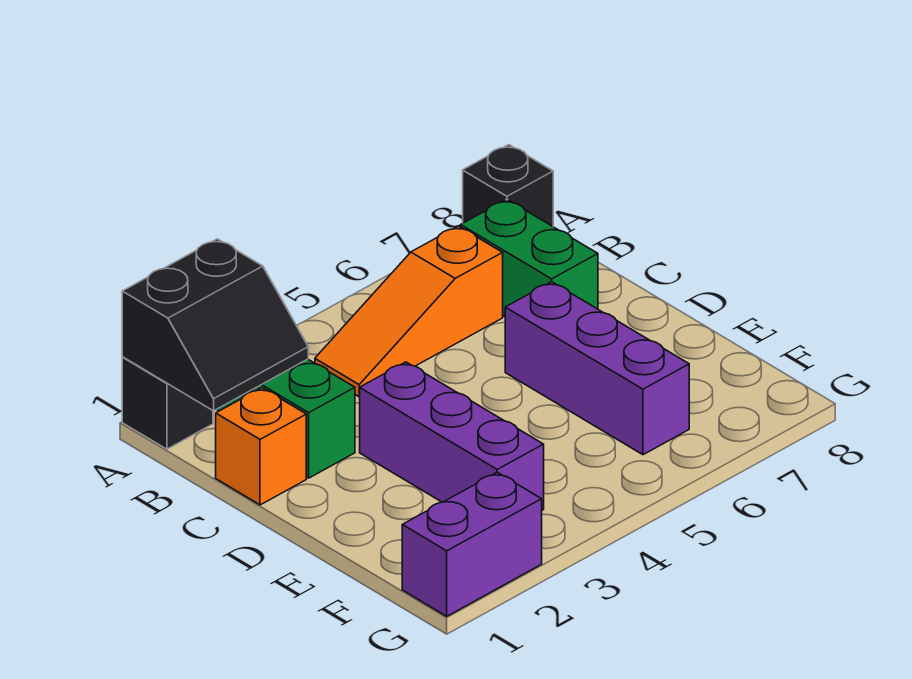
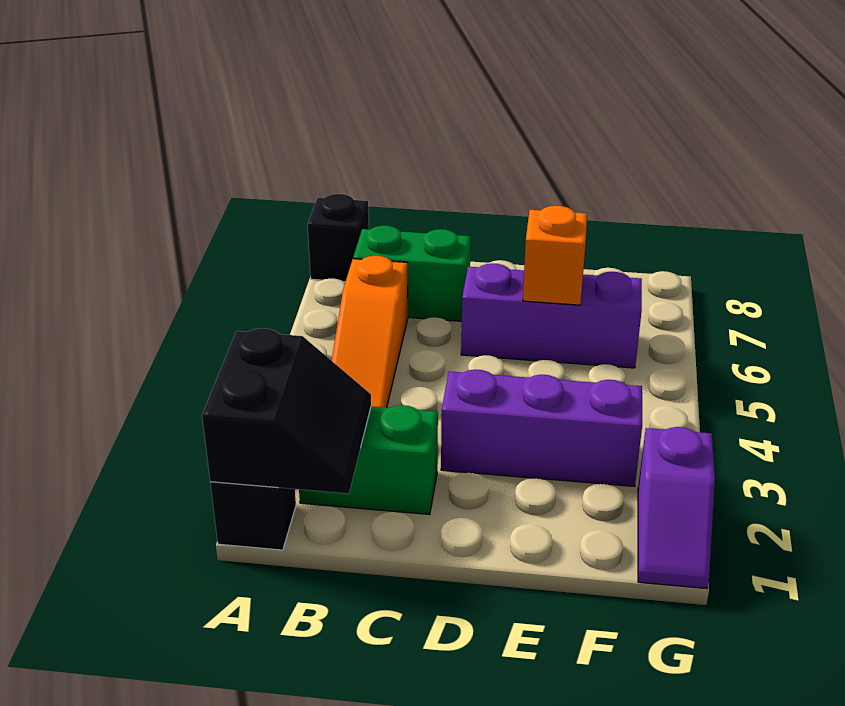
orange 1x1 brick [216,388,306,505] -> orange 1x1 brick moved to [523,206,587,305]
purple 1x2 brick [402,472,542,616] -> purple 1x2 slope [638,427,715,589]

